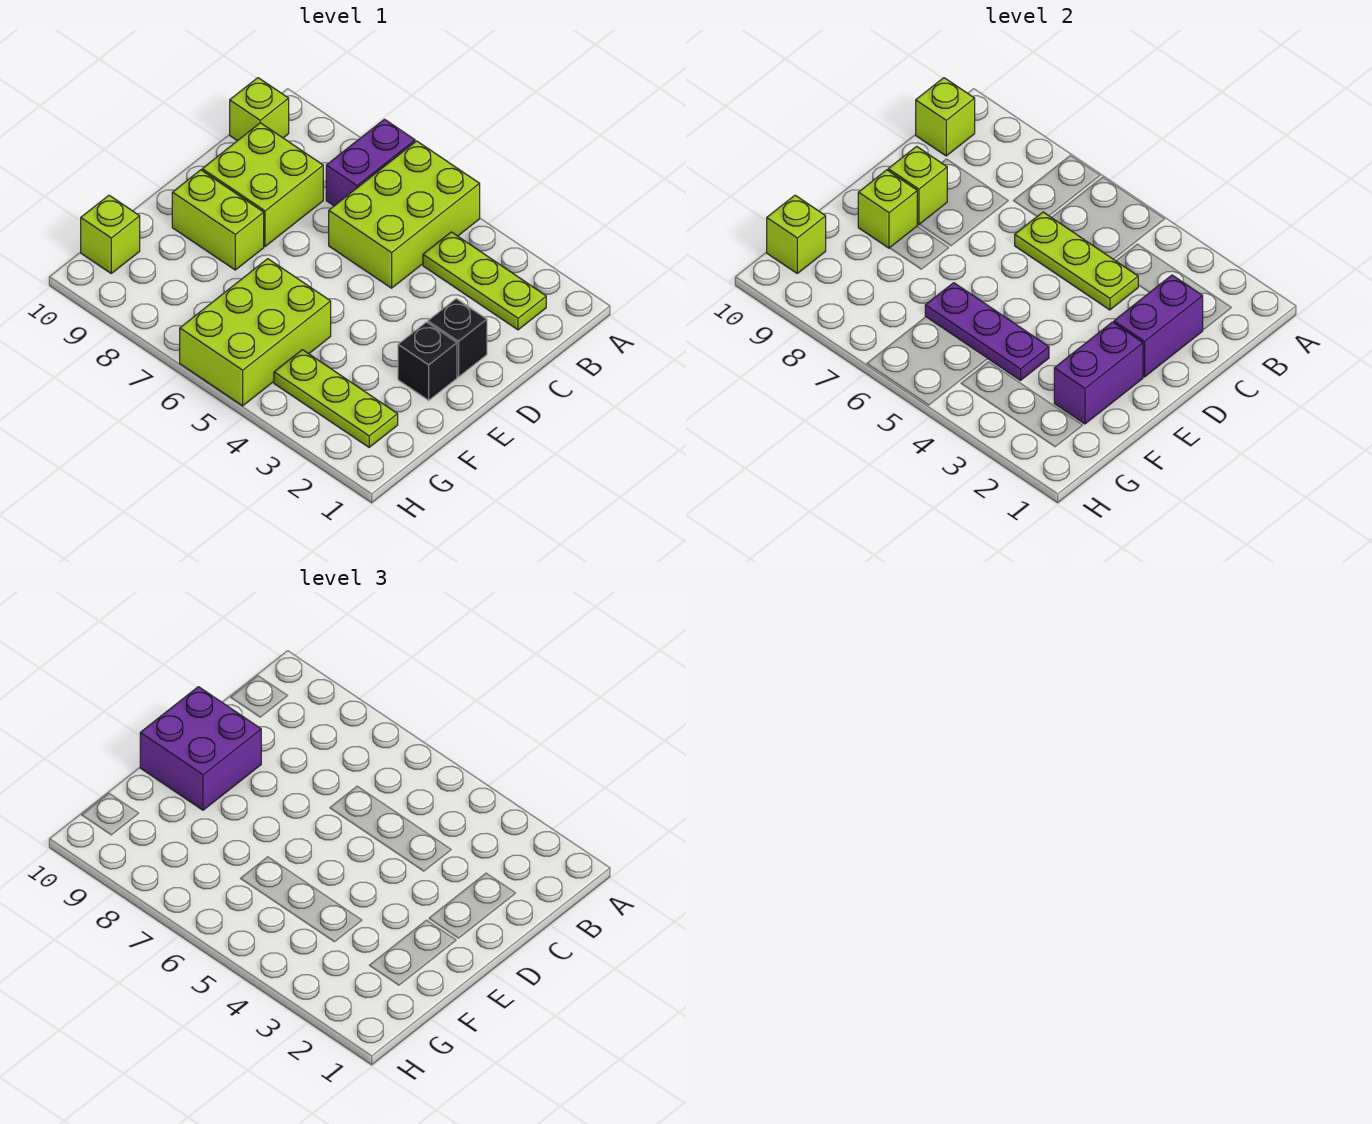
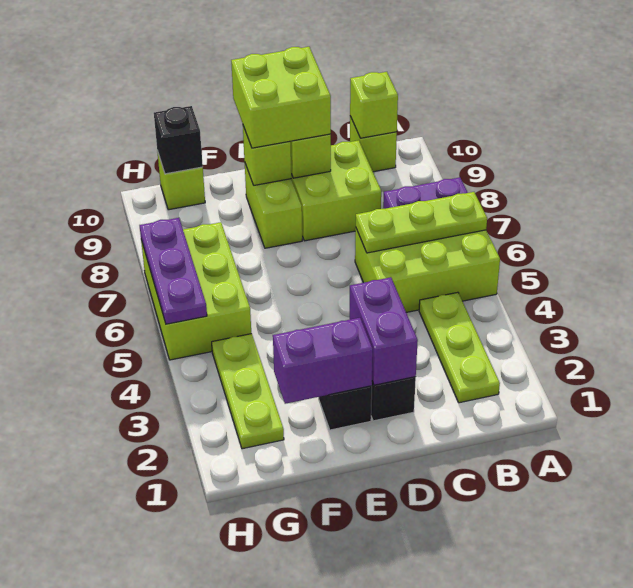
purple 1x2 brick [1114,275,1203,377] -> purple 1x2 brick turned to [350,277,418,385]
lime 1x3 plate [1015,212,1138,310] -> lime 1x3 plate turned to [356,192,487,253]
purple 2x2 brick [140,687,261,810] -> lime 2x2 brick [231,47,331,148]
purple 1x3 plate [925,283,1049,381] -> purple 1x3 plate moved to [139,218,207,324]
lime 2x3 brick [180,259,331,406] -> lime 2x3 brick turned to [141,222,251,360]
lime 1x1 brick [767,195,826,273] -> black 1x1 brick [154,106,203,174]

